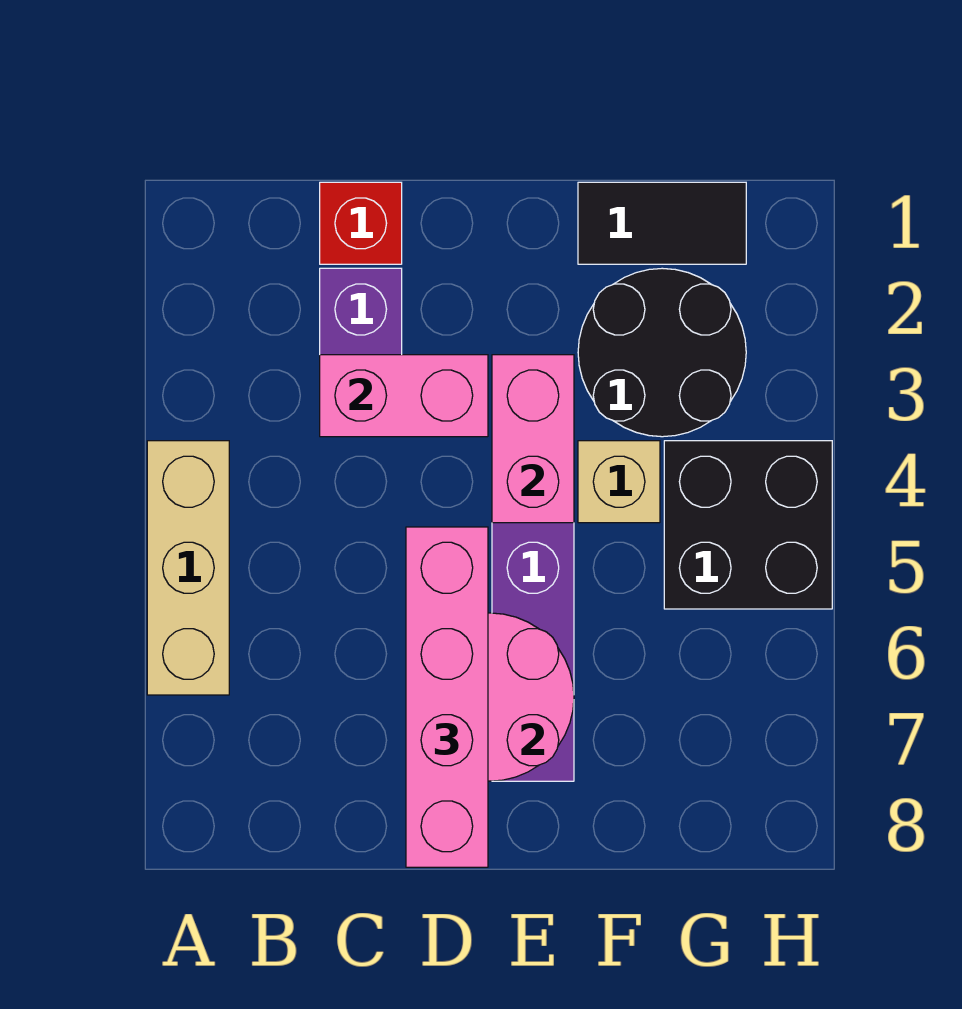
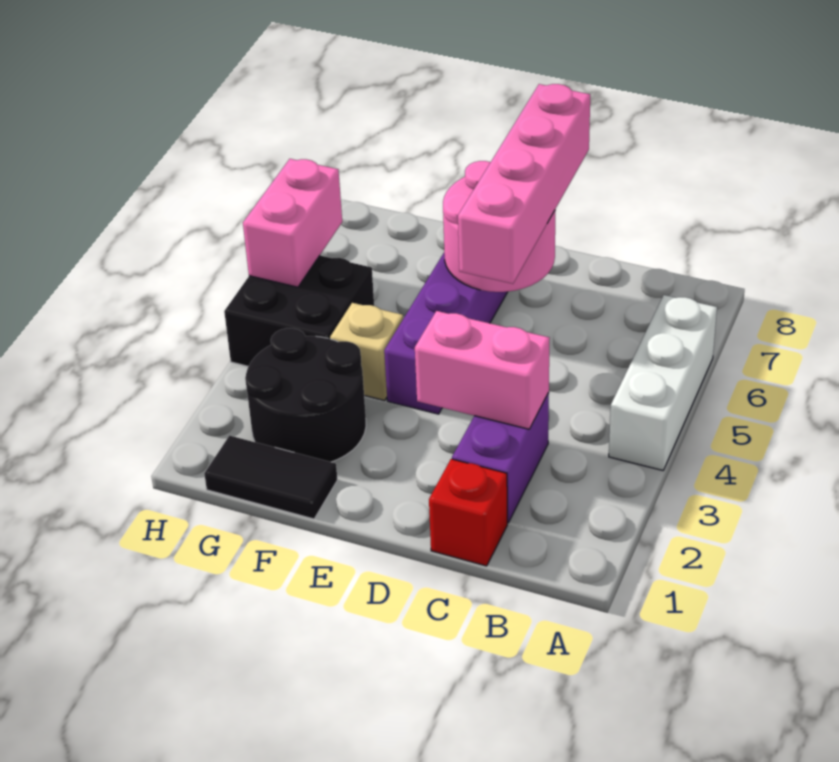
tan 1x3 brick [147,441,229,695] -> white 1x3 brick [609,295,717,470]
pink 1x2 brick [492,355,574,523] -> pink 1x2 brick moved to [243,159,342,287]

